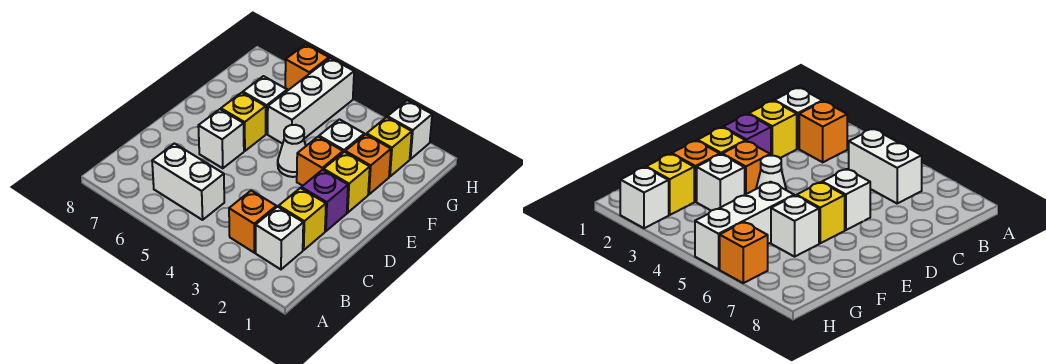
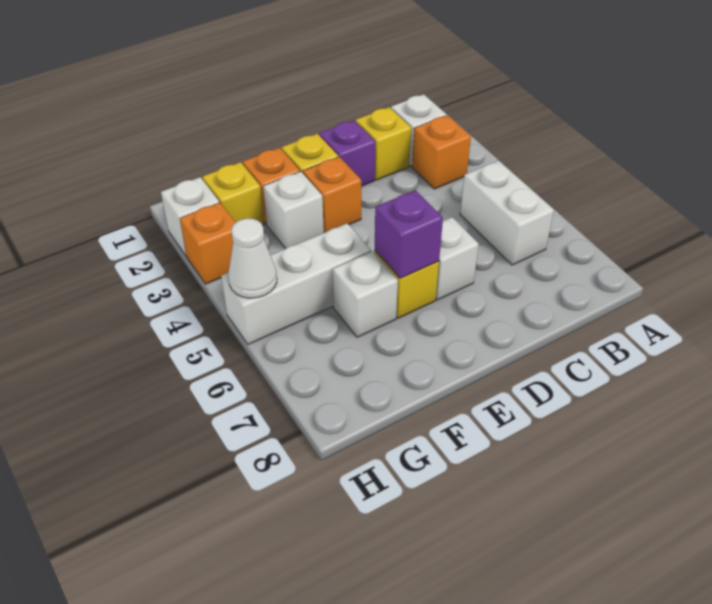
white 1x1 cone [278,125,306,177] -> white 1x1 cone moved to [229,218,277,298]
none -> purple 1x1 brick [374,190,443,278]
orange 1x1 brick [285,44,329,90] -> orange 1x1 brick moved to [180,203,236,284]

